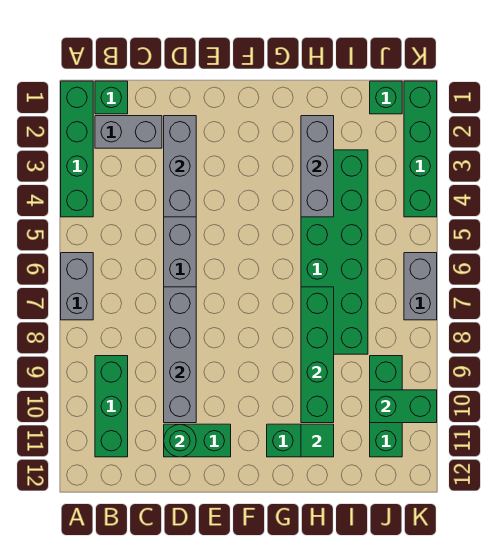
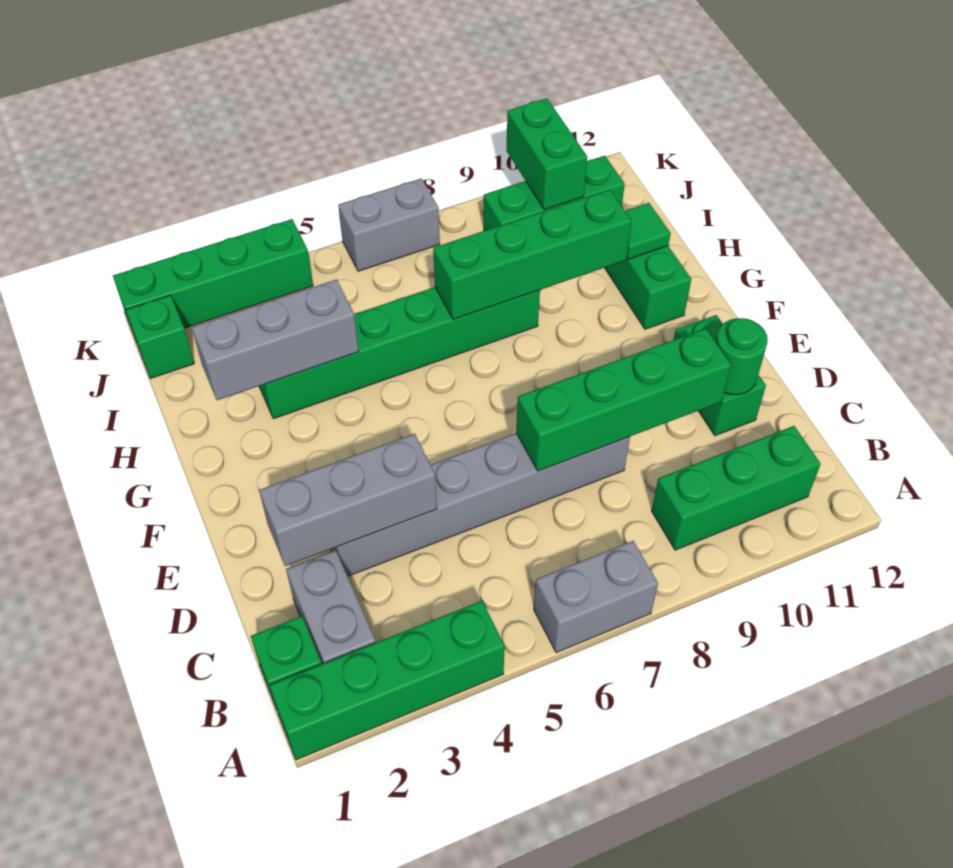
grey 1x4 brick [164,287,196,423] -> green 1x4 brick [516,329,731,471]
green 2x6 brick [301,150,368,354] -> green 1x6 brick [259,287,540,419]

